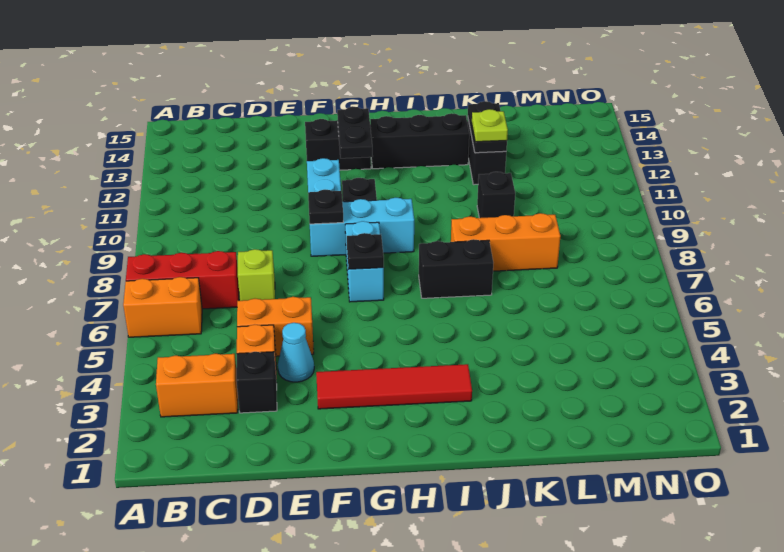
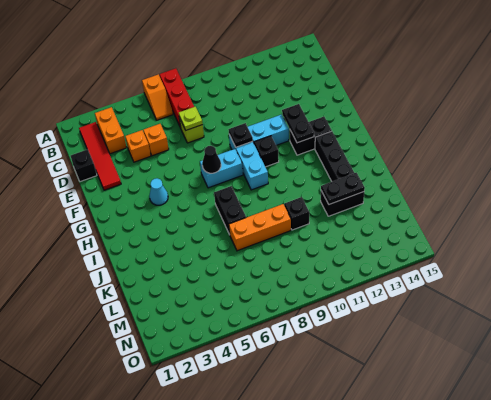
orange 1x2 brick [123,277,202,337] -> orange 1x2 slope [142,74,173,120]
black 1x1 brick [236,352,277,413] -> black 1x1 brick moved to [71,149,97,182]
orange 1x2 brick [237,297,314,356] -> orange 1x1 brick [144,124,169,156]
cyan 1x1 cone [278,323,314,382] -> cyan 1x1 cone moved to [149,178,168,205]
red 1x4 tile [316,364,472,409] -> red 1x4 tile moved to [79,122,121,190]
black 1x2 brick [305,119,371,170] -> black 1x2 brick turned to [290,116,332,155]
black 1x1 plate [347,233,384,269] -> black 1x1 cone [202,146,221,173]
black 1x2 plate [337,107,373,158] -> black 1x2 plate turned to [282,104,314,143]
orange 1x3 brick [451,213,561,271] -> orange 1x3 brick turned to [229,204,291,251]
lime 1x1 plate [472,109,508,142] -> lime 1x1 plate moved to [179,107,203,130]

